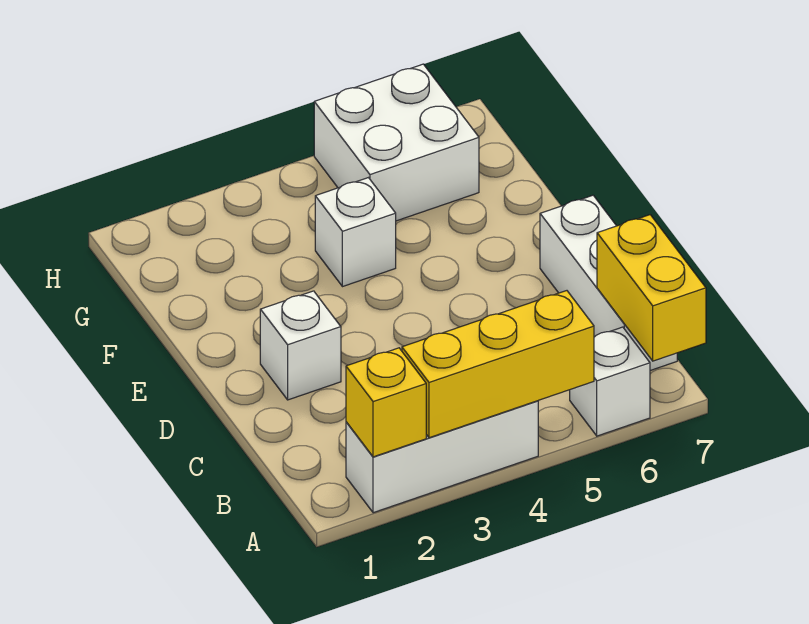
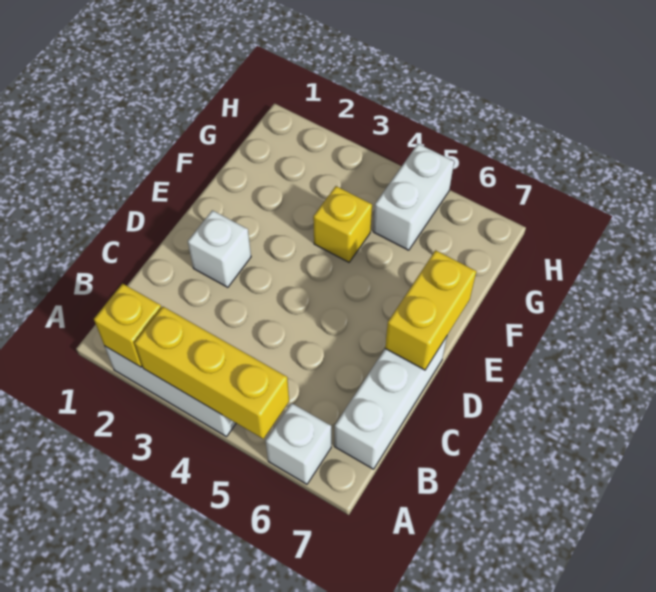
yellow 1x2 brick [597,215,706,361] -> yellow 1x2 brick moved to [385,250,476,370]
white 1x1 brick [315,178,396,287] -> yellow 1x1 brick [313,186,372,262]
white 2x2 brick [314,64,479,221] -> white 1x2 brick [373,144,454,250]

